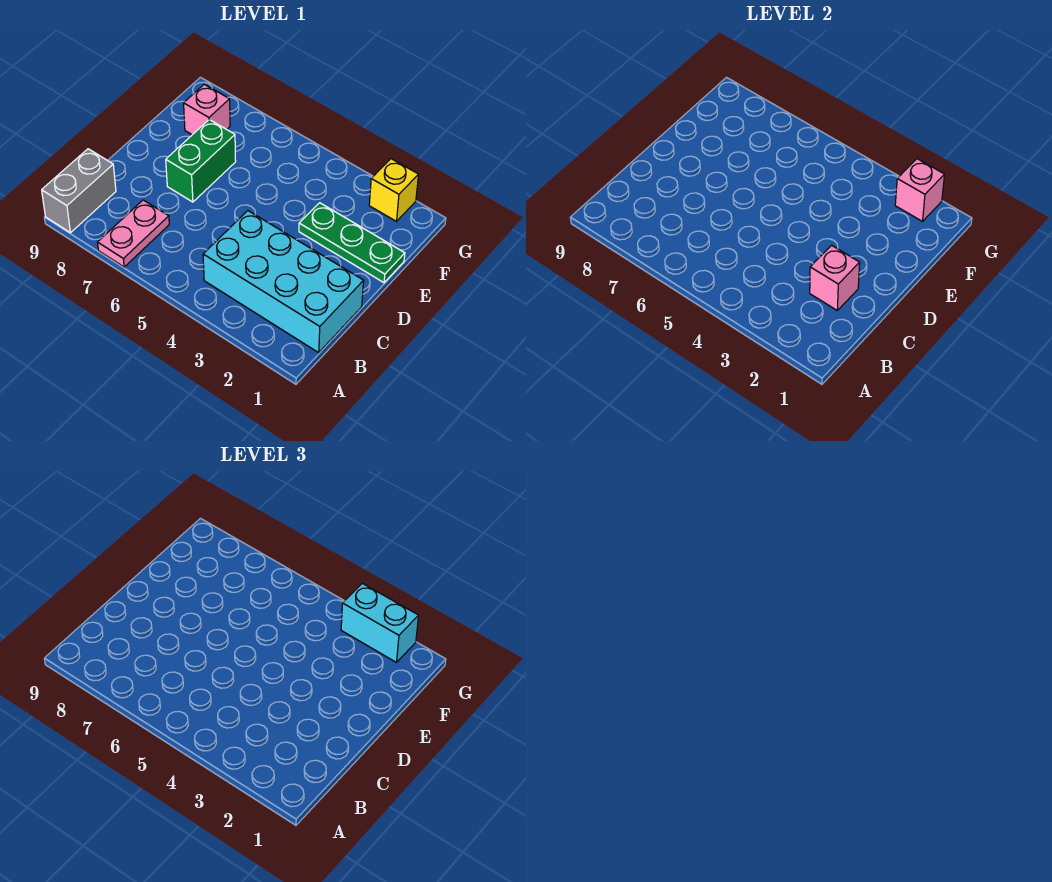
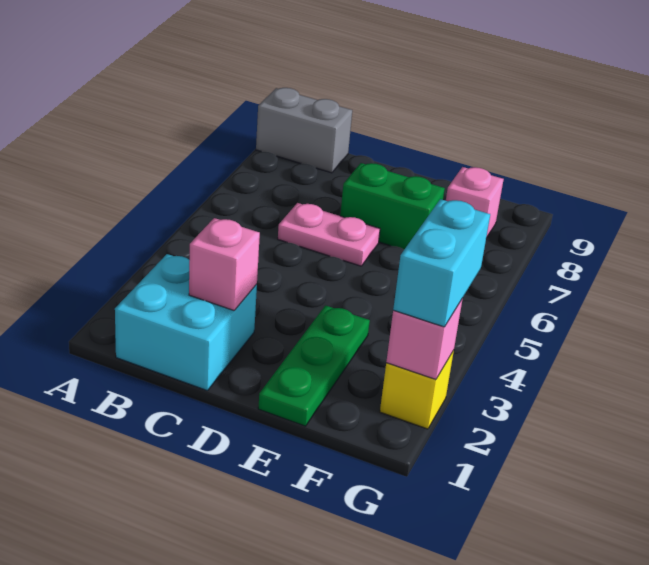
pink 1x2 plate [98,200,169,267] -> pink 1x2 plate moved to [278,203,380,266]
cyan 2x4 brick [203,211,364,353] -> cyan 2x2 brick [115,254,257,391]

